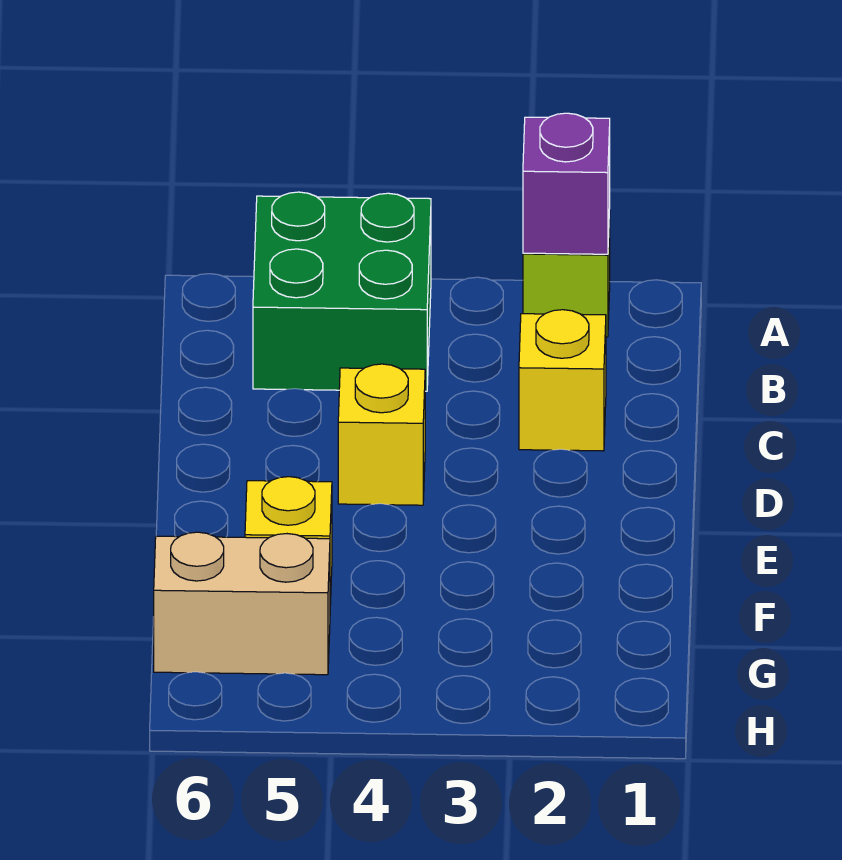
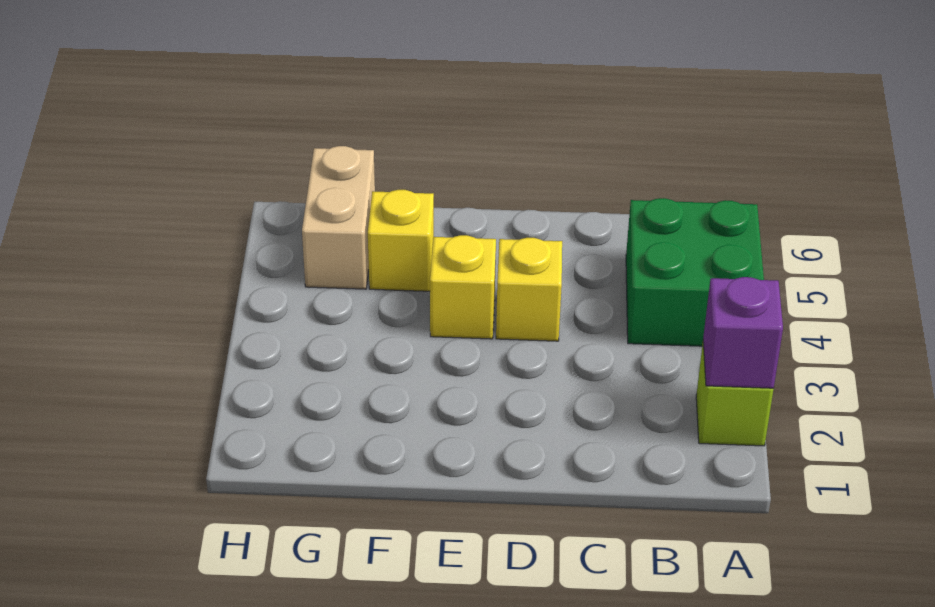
yellow 1x1 brick [519,310,606,451] -> yellow 1x1 brick moved to [430,235,496,339]

